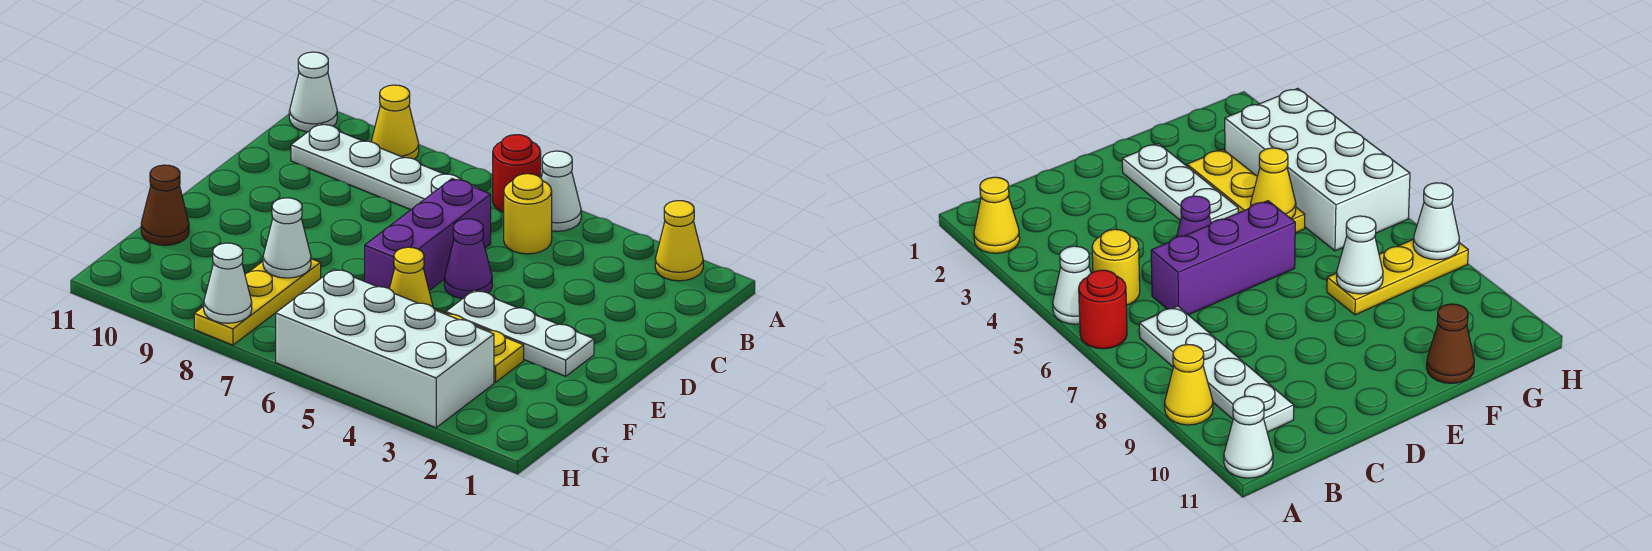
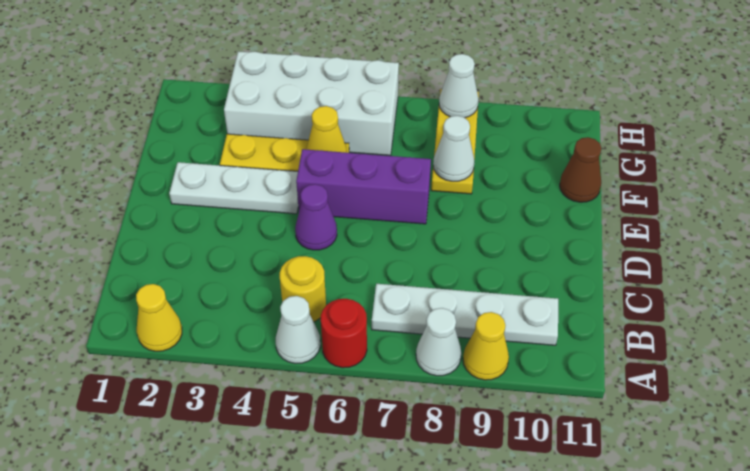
white 1x1 cone [289,52,337,132] -> white 1x1 cone moved to [416,308,461,376]
purple 1x3 brick [365,179,491,291] -> purple 1x3 brick turned to [296,149,431,224]

